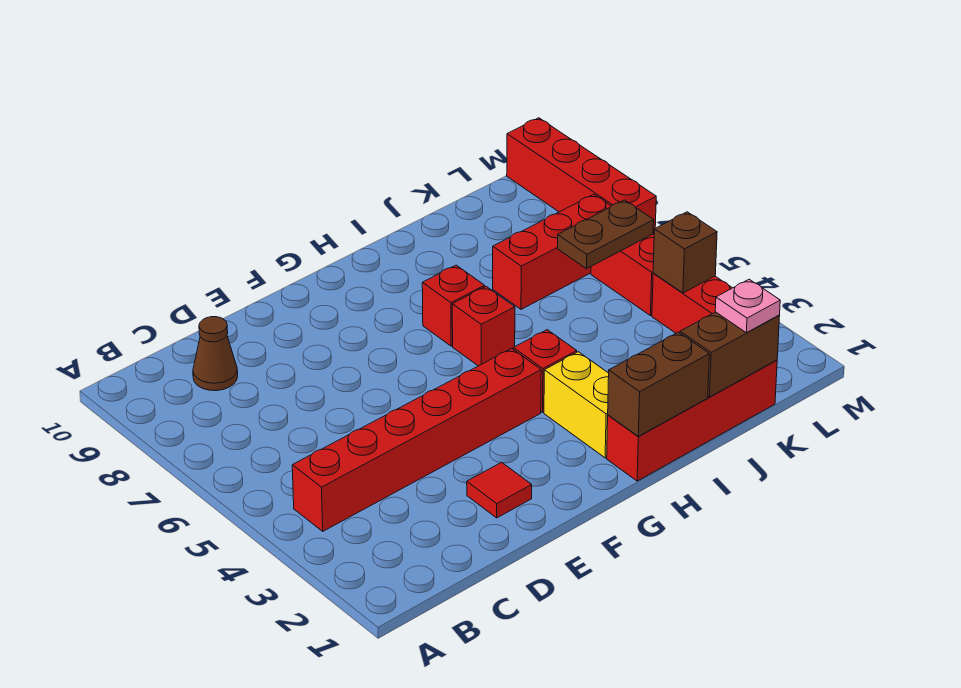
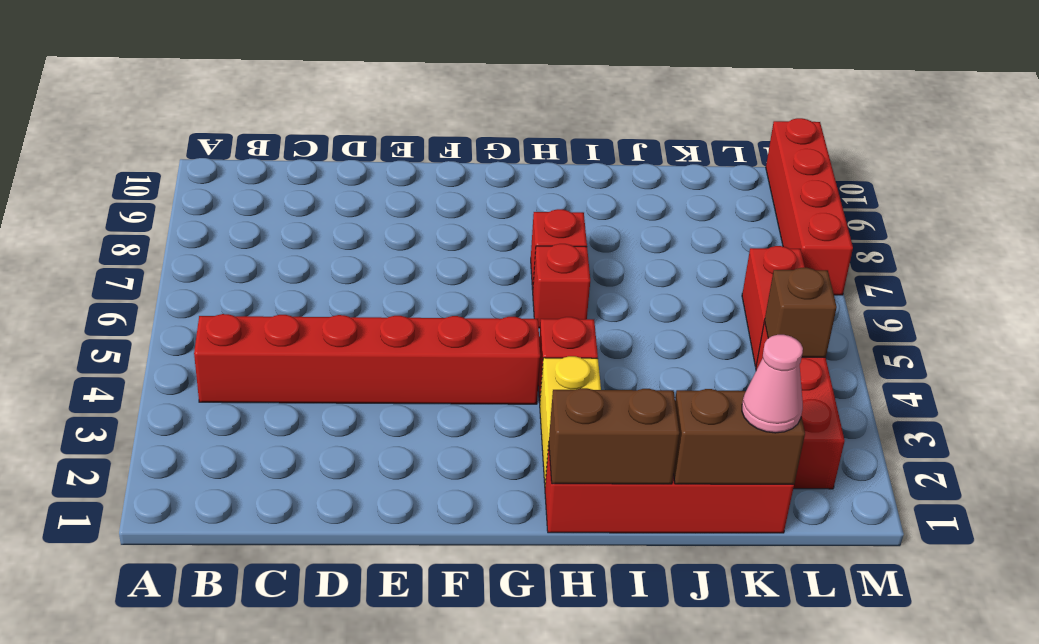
brown 1x1 cone [193,317,238,391] -> none
red 1x1 tile [467,462,532,518] -> none
red 1x3 brick [493,194,611,309] -> none
pink 1x1 plate [715,279,780,333] -> pink 1x1 cone [742,335,803,433]
brown 1x2 plate [557,200,654,269] -> none

